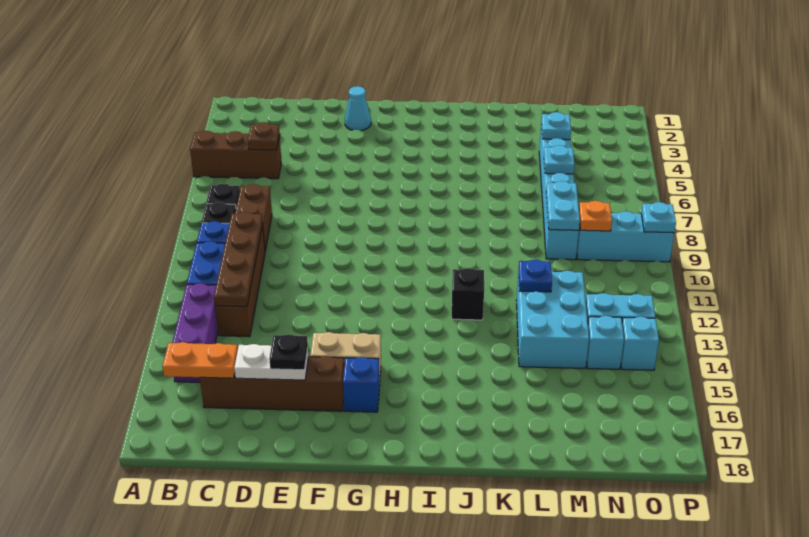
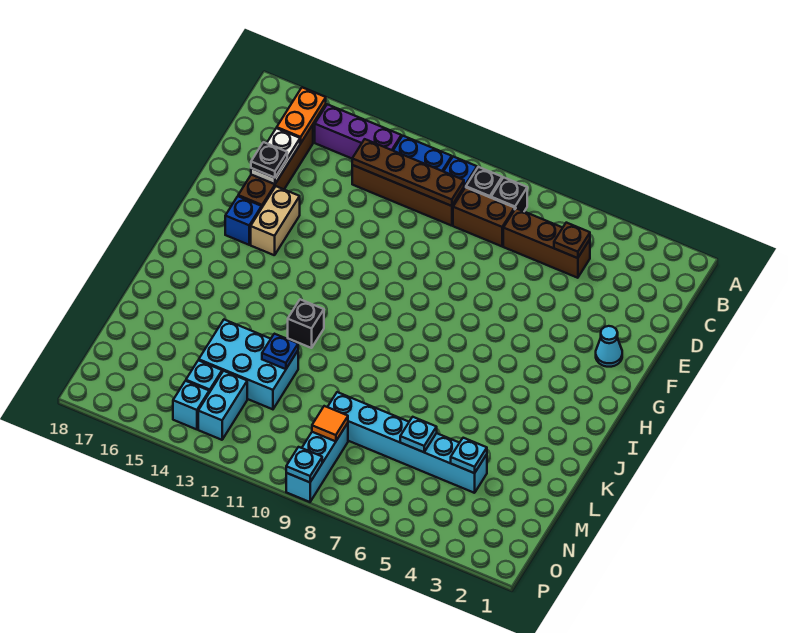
brown 1x3 brick [190,131,281,179] -> brown 1x3 brick turned to [503,208,590,278]
cyan 1x2 plate [546,181,580,230] -> none
orange 1x1 plate [579,201,612,231] -> orange 1x1 tile [312,406,348,441]

